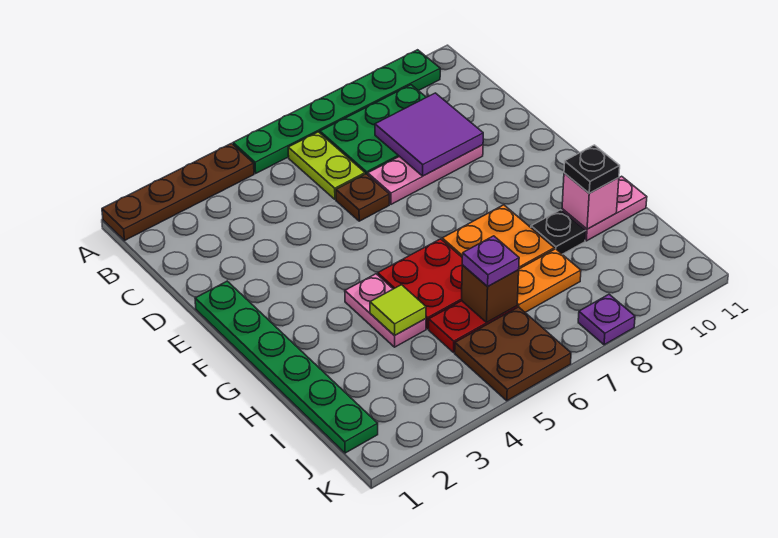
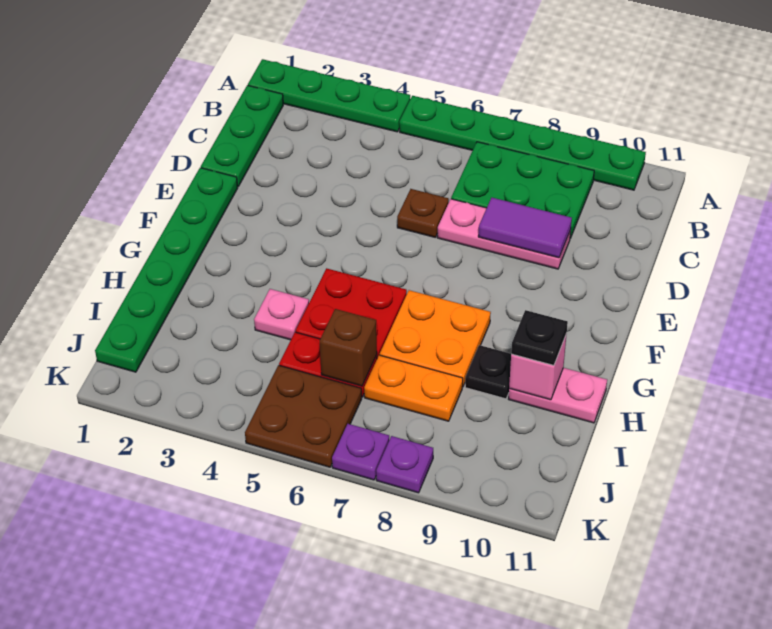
brown 1x4 plate [102,143,254,240] -> green 1x4 plate [248,59,410,132]
none -> green 1x3 plate [201,85,283,186]
lime 1x2 plate [288,132,365,200] -> none
purple 2x2 tile [375,93,483,176] -> purple 1x2 tile [478,198,572,258]
pink 1x2 plate [345,274,426,347] -> pink 1x1 plate [254,289,309,340]
lime 1x1 tile [370,285,426,336] -> none
purple 1x1 plate [462,236,519,287] -> purple 1x1 plate moved to [332,424,389,480]

